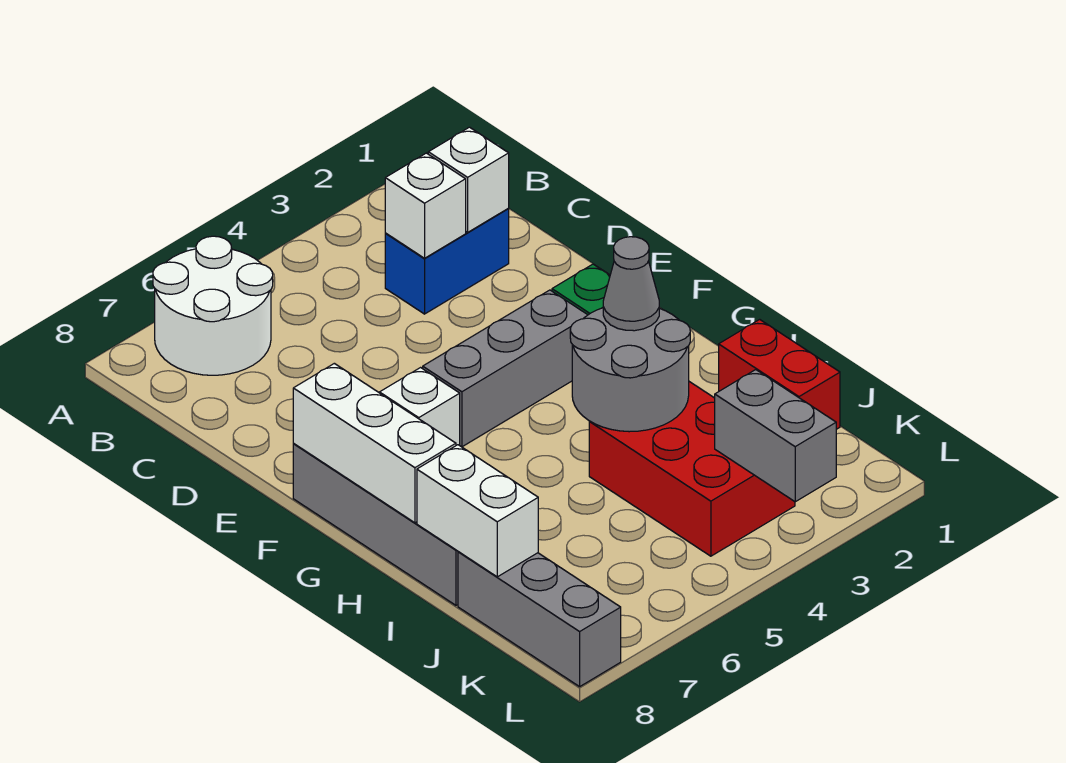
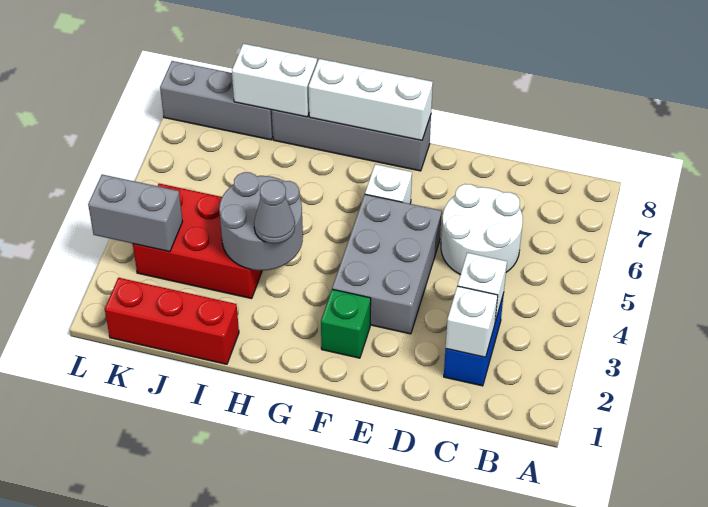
white 2x2 round brick [153,236,273,375] -> white 2x2 round brick moved to [441,184,523,275]
grey 1x3 brick [423,290,587,447] -> grey 2x3 brick [332,194,442,334]
red 1x2 brick [719,319,840,429] -> red 1x3 brick [105,278,239,364]

